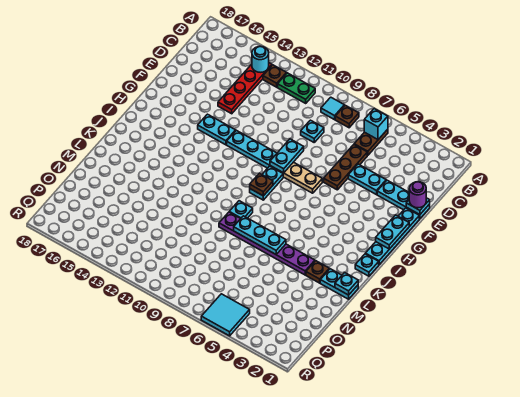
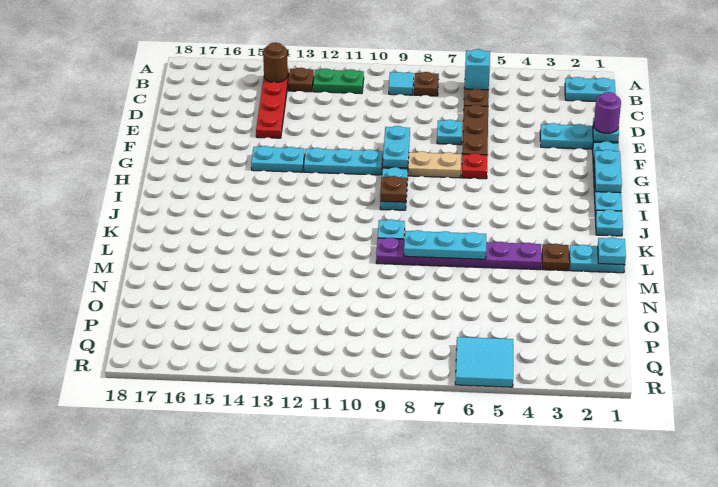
cyan 1x1 round brick [252,46,269,72] -> brown 1x1 round brick [263,42,288,82]
cyan 1x1 plate [301,120,324,142] -> cyan 1x1 plate moved to [437,120,462,145]
cyan 1x2 plate [348,164,386,195] -> cyan 1x2 plate moved to [565,77,616,101]
none -> red 1x1 plate [462,153,488,179]

